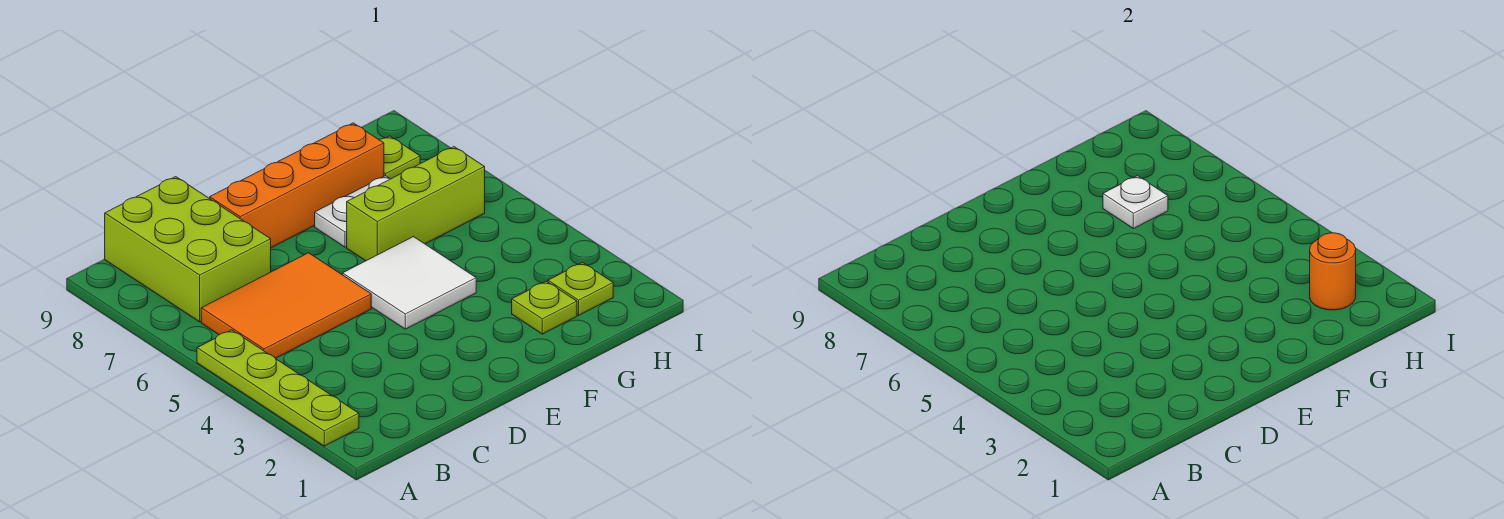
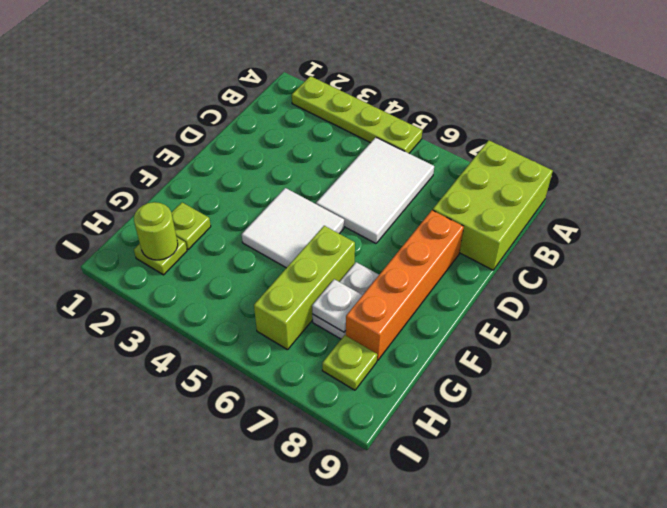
orange 2x3 tile [201,253,371,358] -> white 2x3 tile [316,137,434,243]
lime 2x3 brick [105,177,271,322] -> lime 2x3 brick turned to [433,140,553,270]
orange 1x1 round brick [1310,233,1356,310] -> lime 1x1 round brick [134,202,178,260]

